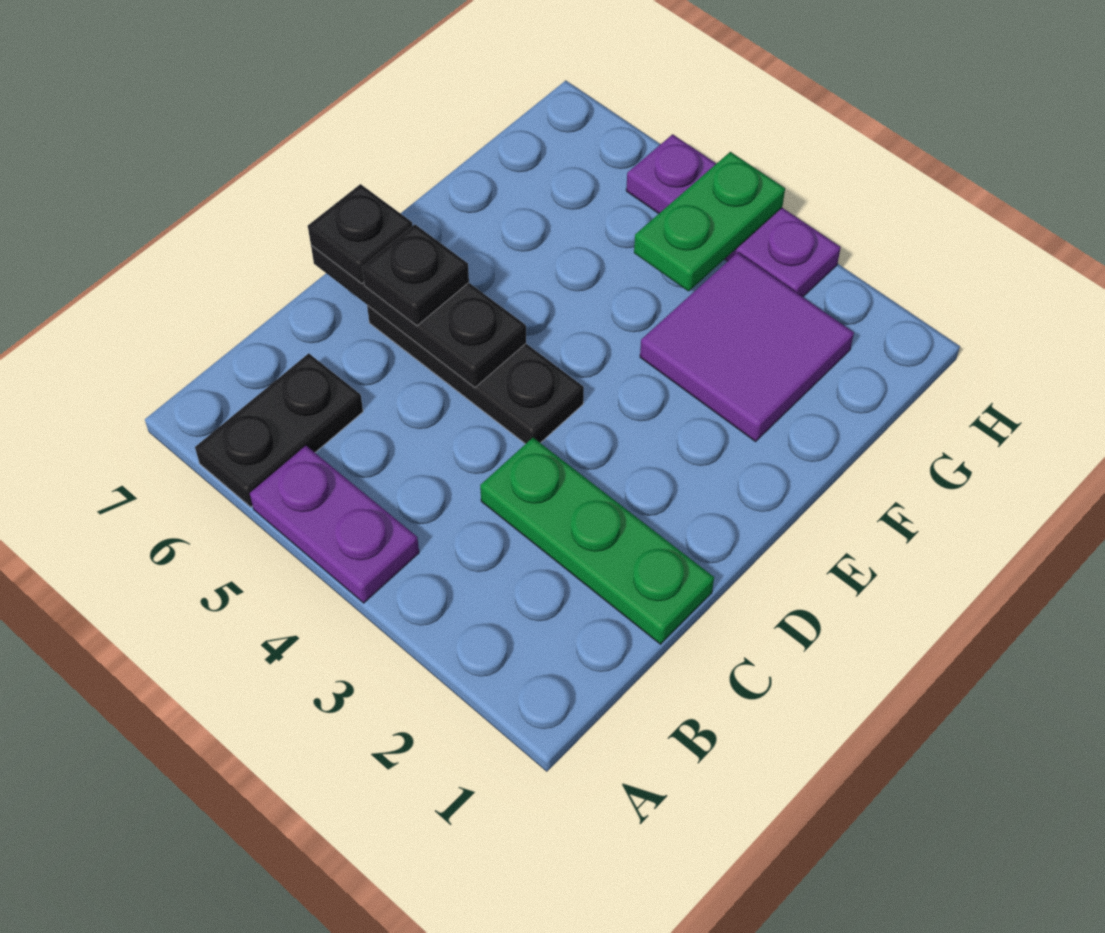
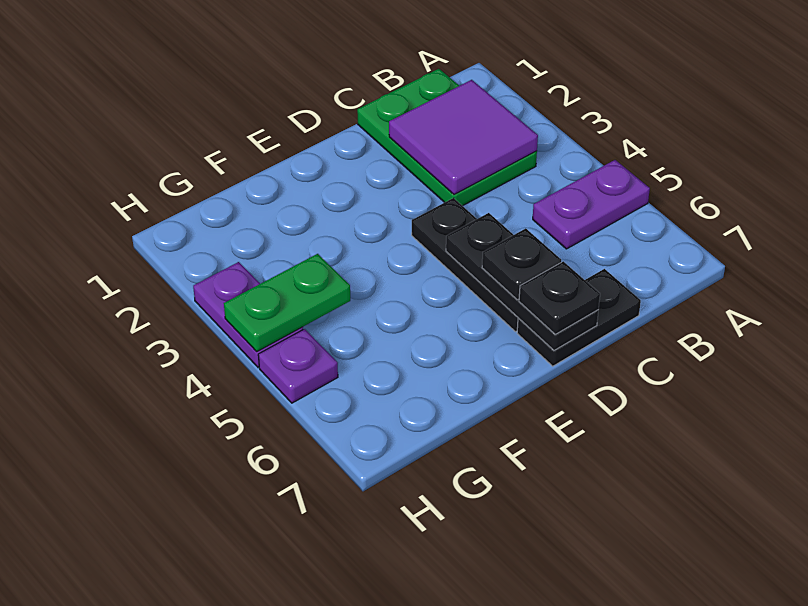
purple 1x2 plate [250,446,419,603] -> purple 1x2 plate turned to [533,160,650,249]
black 1x2 plate [195,353,363,507] -> black 1x2 plate moved to [517,269,641,366]
green 1x3 plate [480,438,714,644] -> green 2x3 plate [357,69,537,206]
purple 2x2 tile [640,253,854,442] -> purple 2x2 tile moved to [389,80,538,194]

